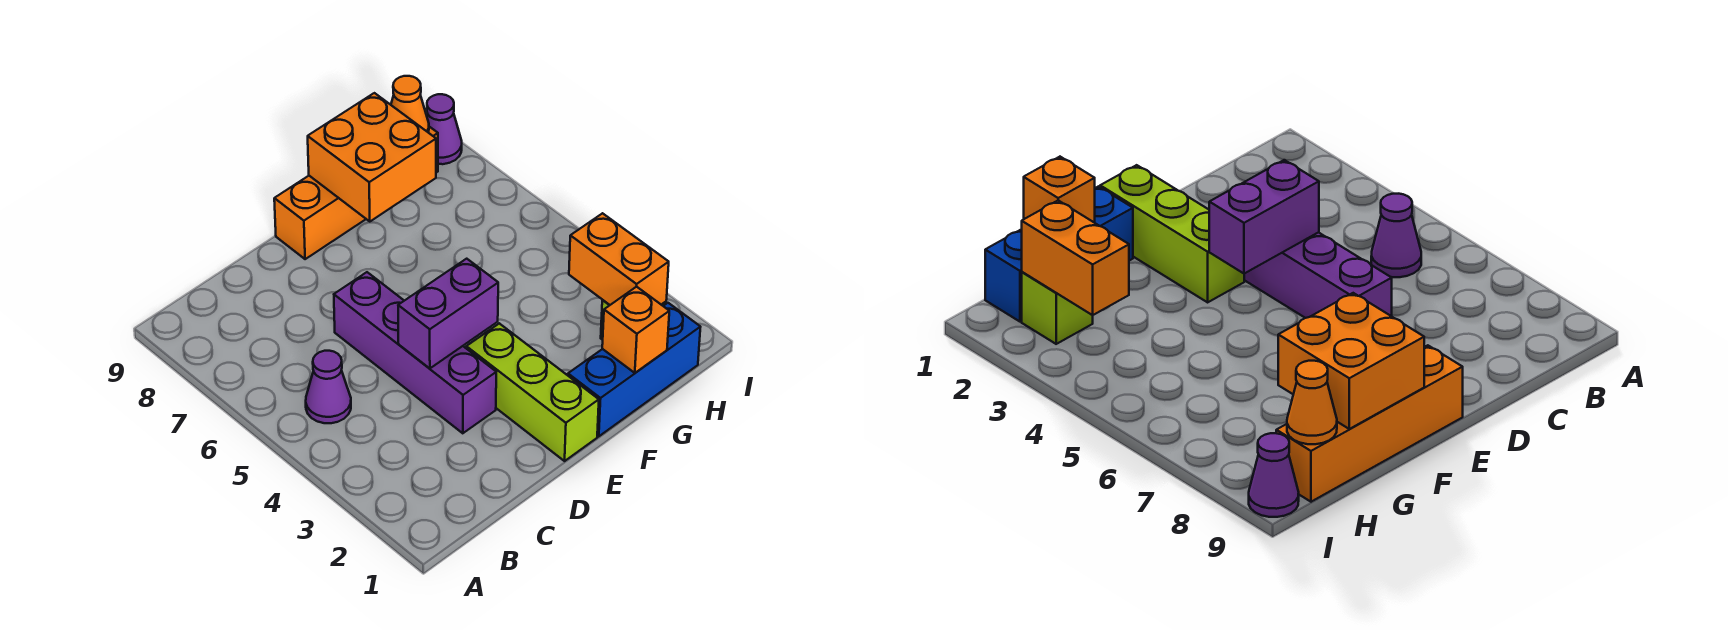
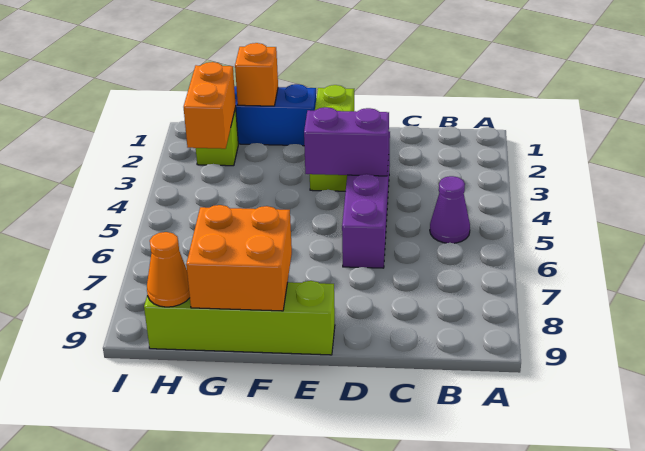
orange 1x4 brick [274,127,438,259] -> lime 1x4 brick [144,281,335,355]
purple 1x1 cone [427,94,462,164] -> none

